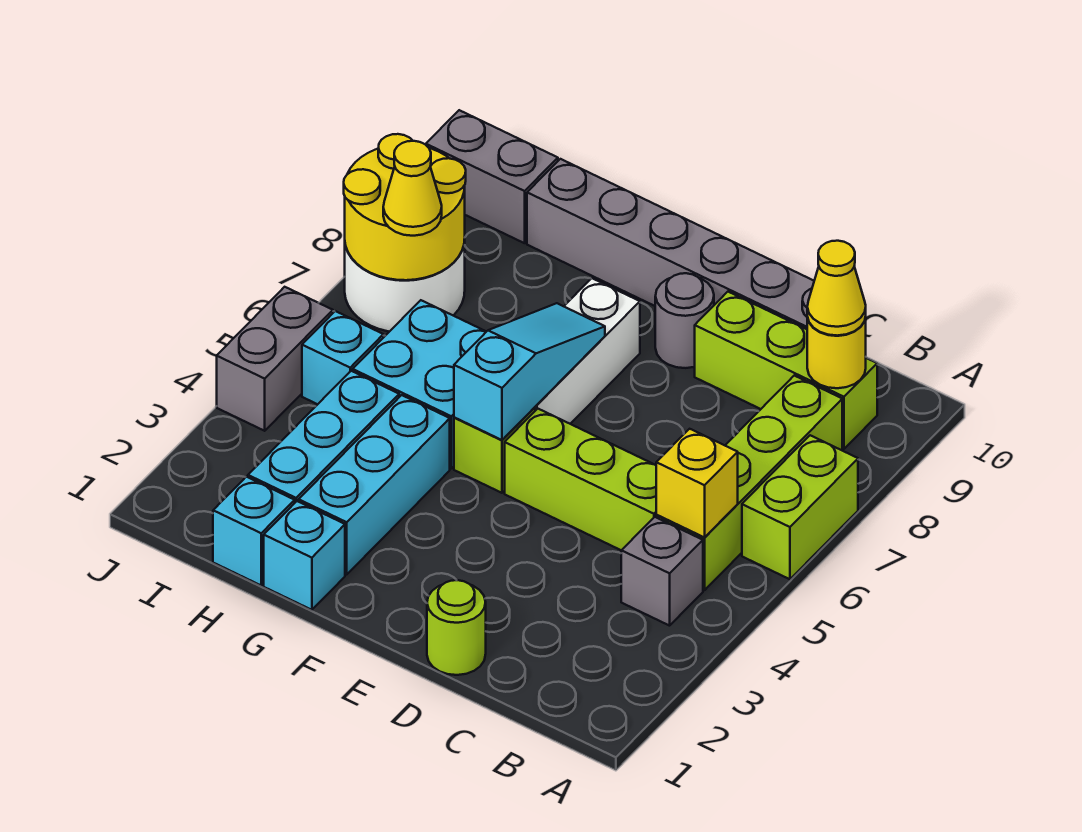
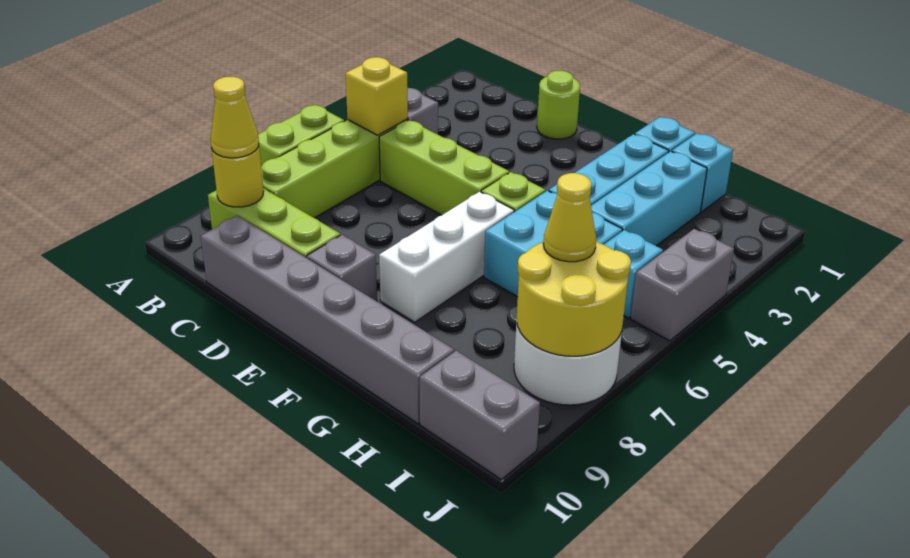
grey 1x1 round brick [655,273,714,368] -> grey 1x1 brick [307,235,377,301]
cyan 1x3 slope [454,303,605,440] -> none

